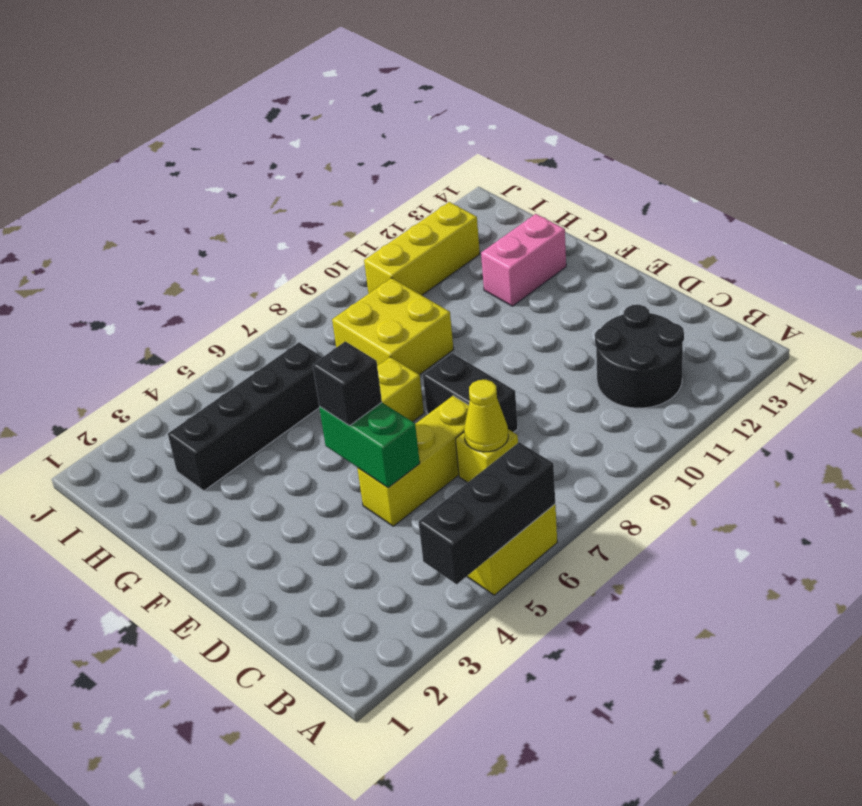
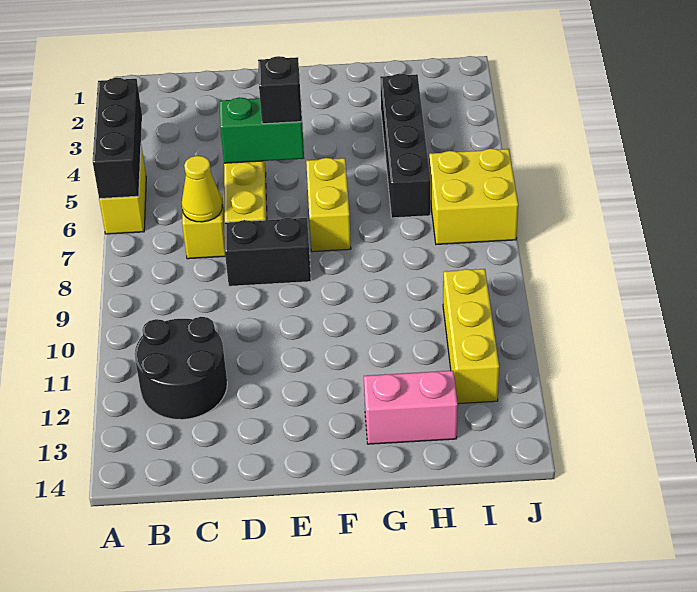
yellow 2x2 brick [332,278,454,375] -> yellow 2x2 brick moved to [429,149,518,244]
pink 1x2 brick [481,214,566,306] -> pink 1x2 brick turned to [364,371,458,444]

